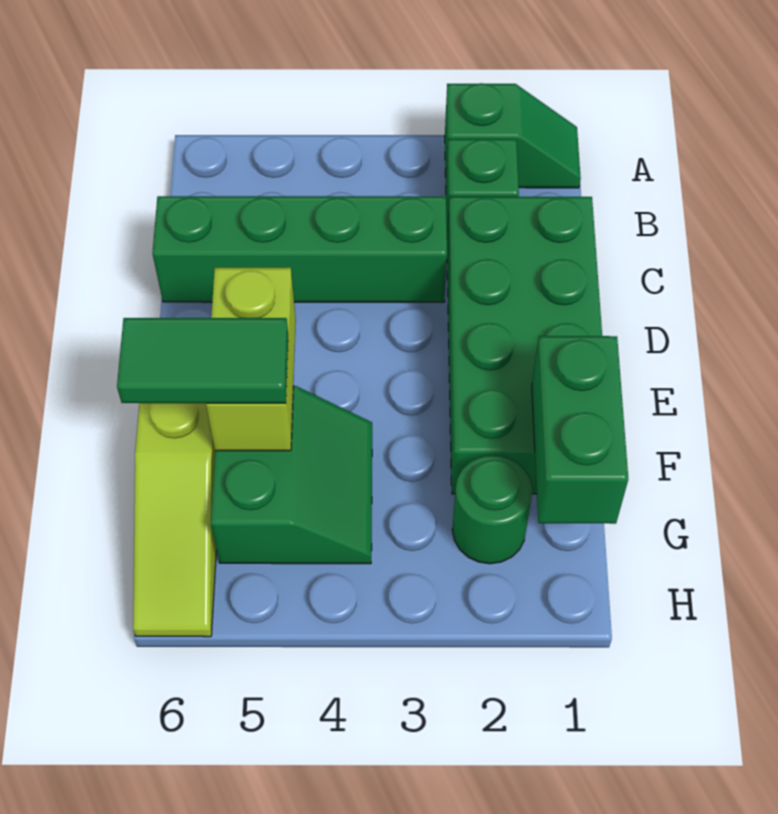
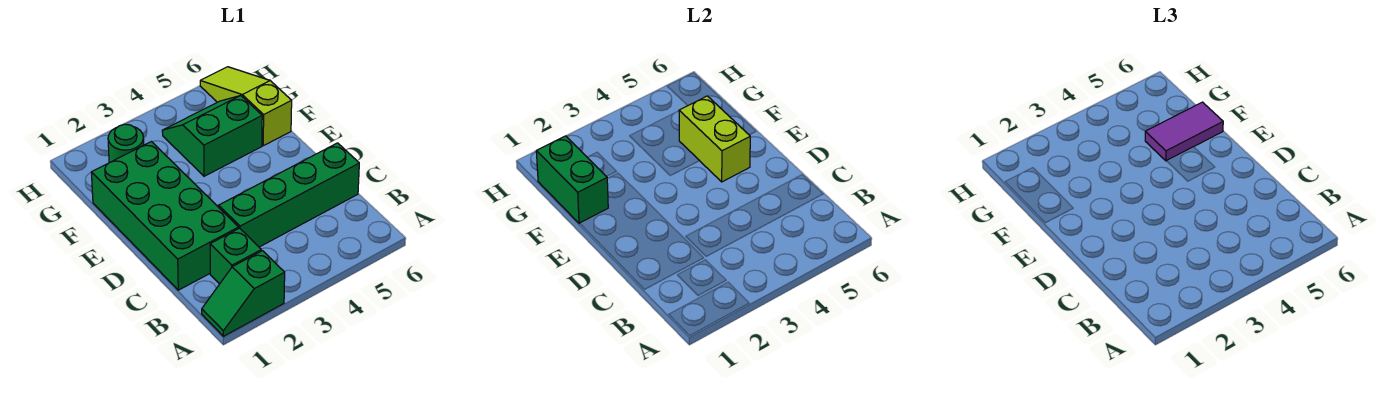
green 2x2 slope [211,386,372,564] -> green 2x2 slope turned to [162,95,262,176]
green 1x2 tile [117,318,288,403] -> purple 1x2 tile [1145,102,1223,161]

